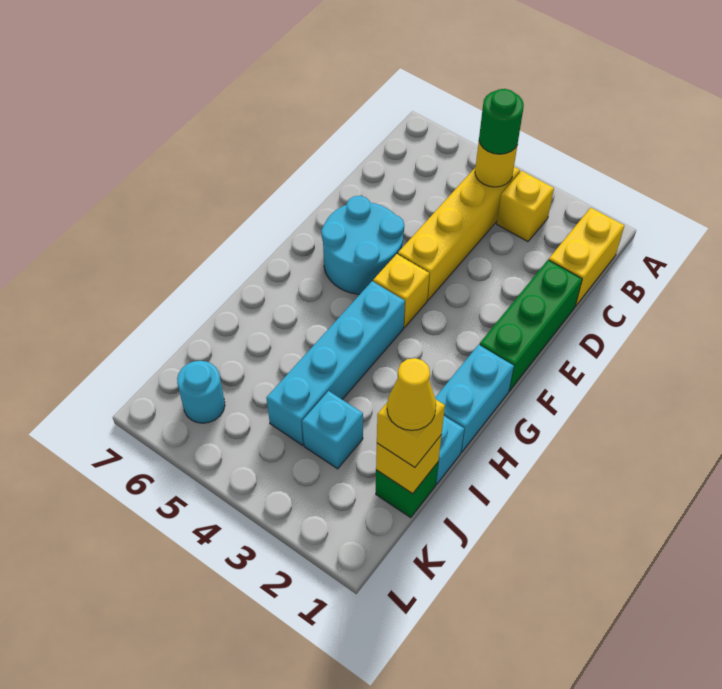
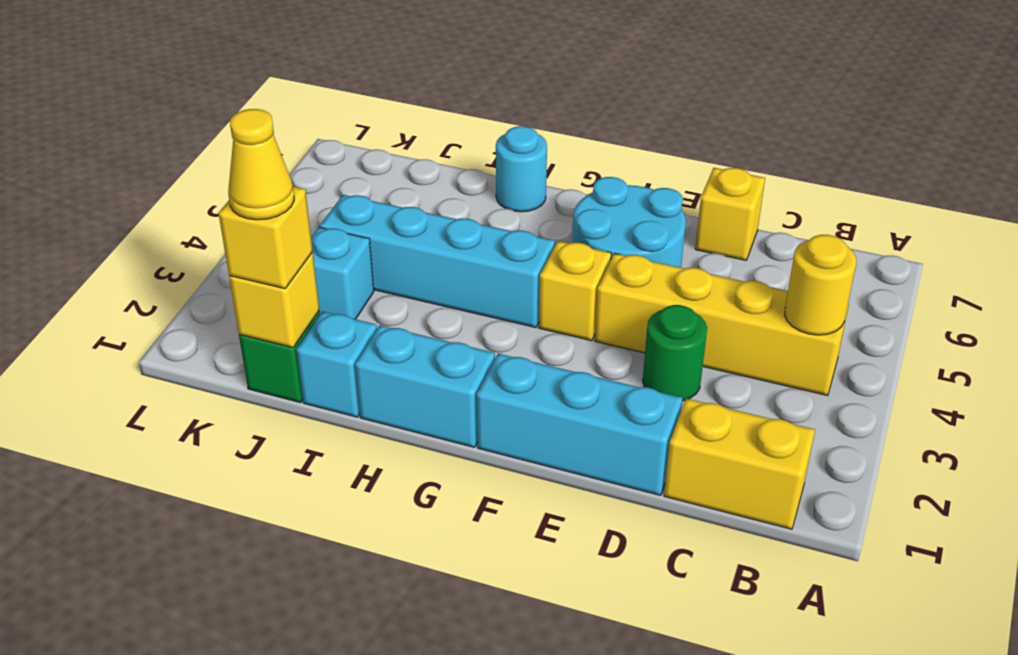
yellow 1x1 brick [497,171,554,242] -> yellow 1x1 brick moved to [695,168,765,260]
green 1x1 round brick [479,89,524,154] -> green 1x1 round brick moved to [643,305,707,401]
green 1x3 brick [479,260,582,391] -> cyan 1x3 brick [477,354,683,495]
cyan 1x1 round brick [177,361,225,423] -> cyan 1x1 round brick moved to [496,126,547,212]

